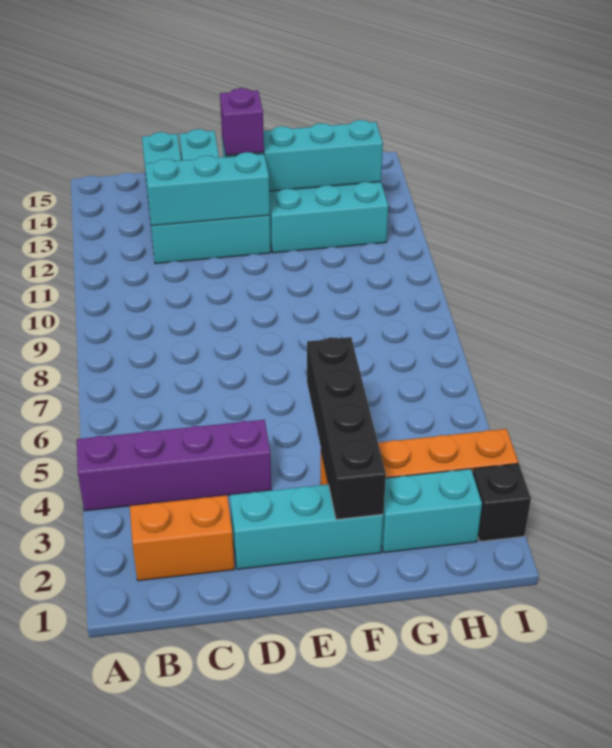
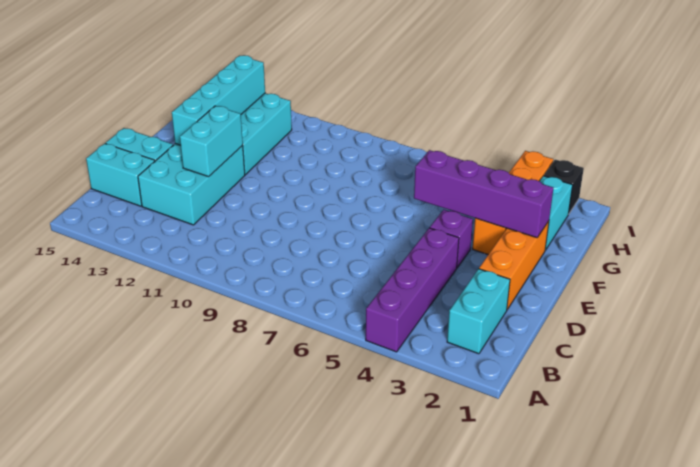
orange 1x2 brick [130,495,235,581] -> cyan 1x2 brick [447,269,510,354]
cyan 1x3 brick [145,152,270,226] -> cyan 1x2 brick [180,106,243,177]
cyan 1x3 brick [230,484,383,569] -> orange 1x3 brick [479,221,549,309]
purple 1x1 brick [220,88,264,155] -> purple 1x1 brick moved to [430,210,473,268]
black 1x4 brick [307,337,386,520] -> purple 1x4 brick [414,150,553,238]

